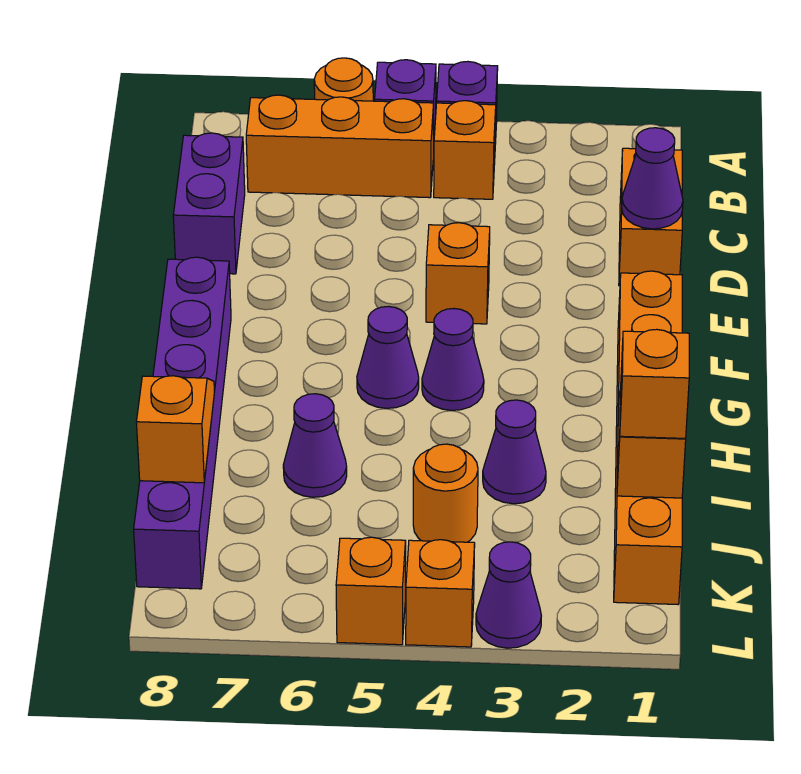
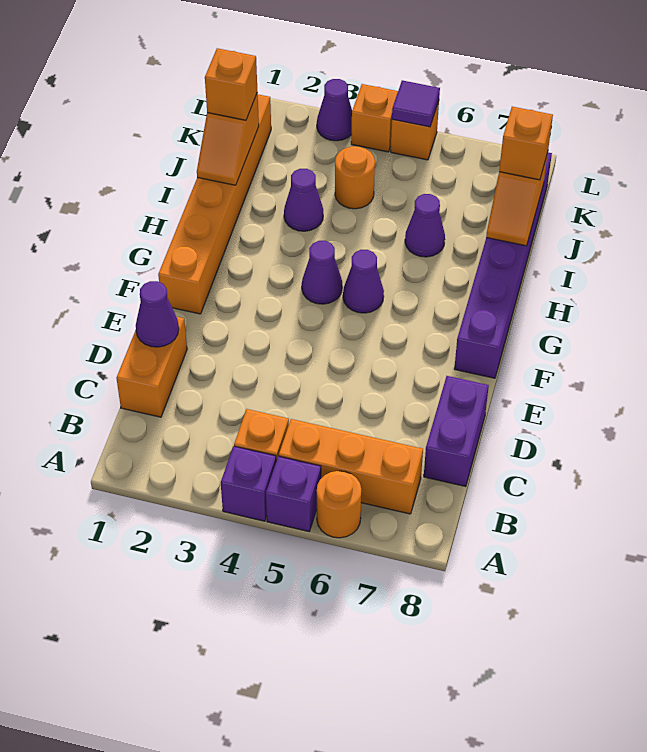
orange 1x1 brick [426,223,490,324] -> orange 1x1 brick moved to [499,107,553,180]
none -> purple 1x1 tile [392,80,440,127]

